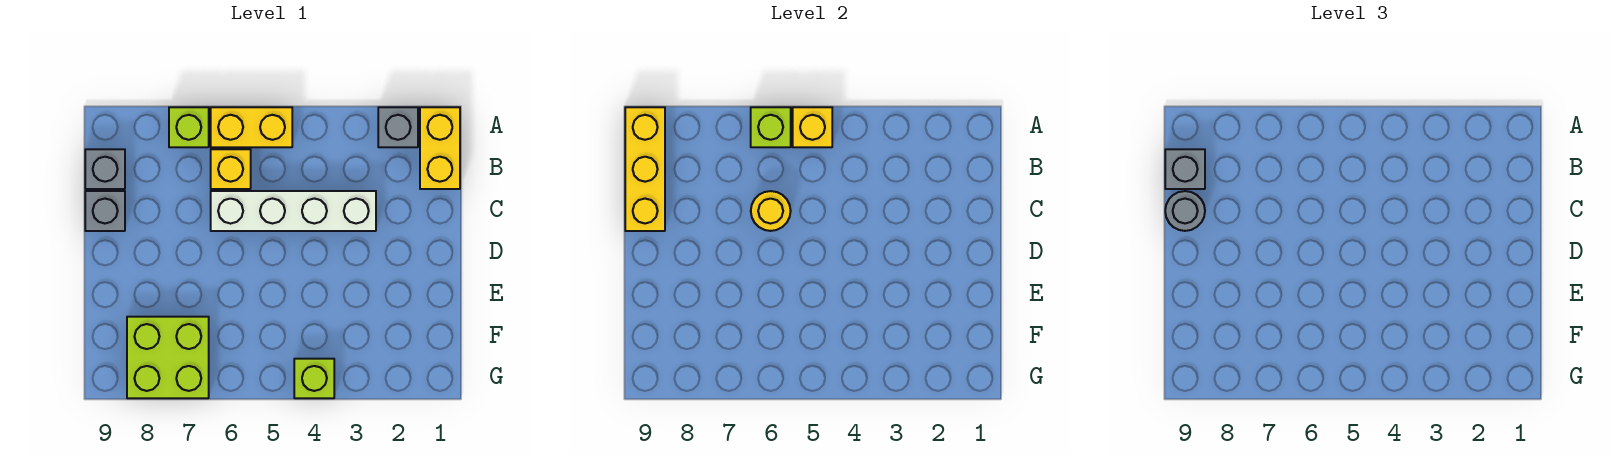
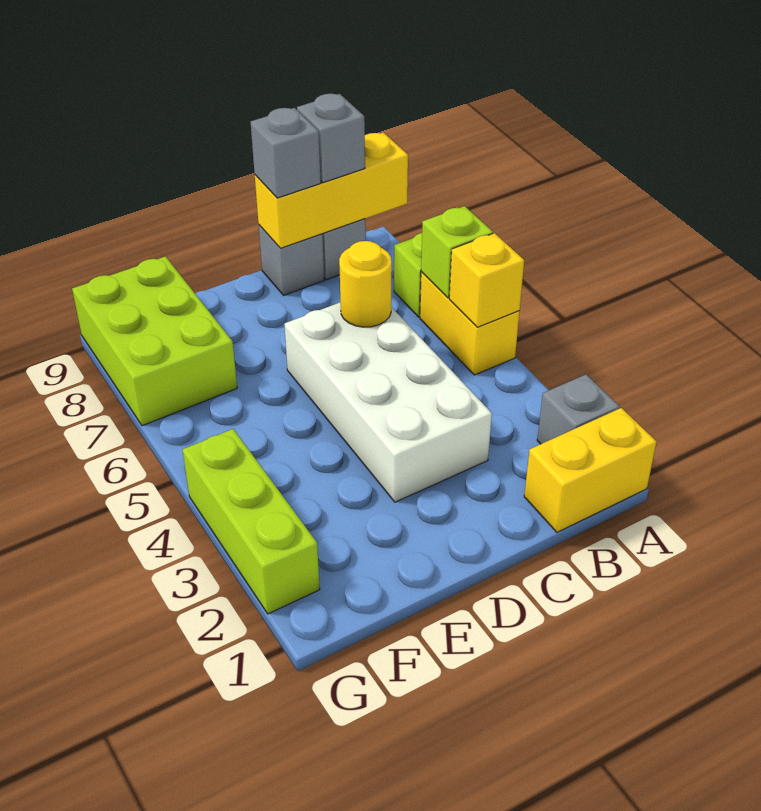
yellow 1x1 brick [211,149,251,189] -> none
white 1x4 brick [211,191,376,231] -> white 2x4 brick [284,303,492,502]
grey 1x1 round brick [1165,191,1205,231] -> grey 1x1 brick [251,108,321,198]
lime 2x2 brick [127,317,209,398] -> lime 2x3 brick [72,256,237,426]
lime 1x1 brick [294,359,334,398] -> lime 1x3 brick [183,429,320,614]

